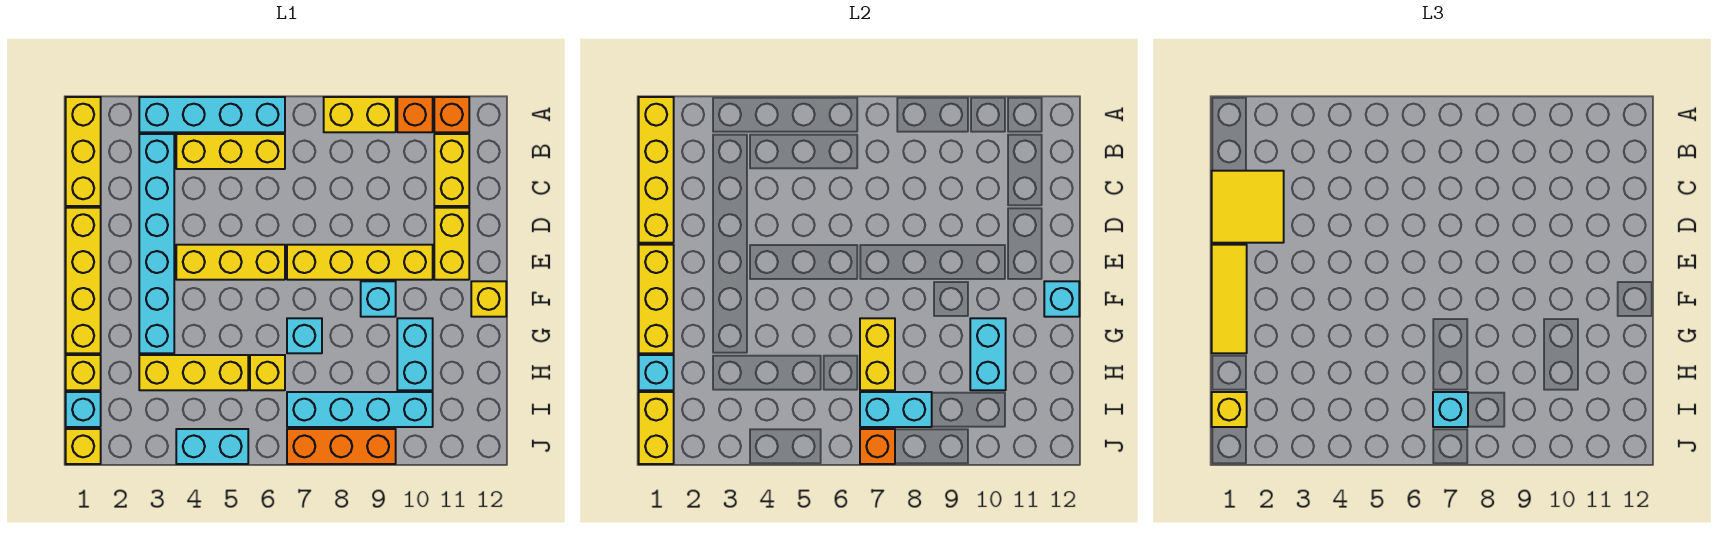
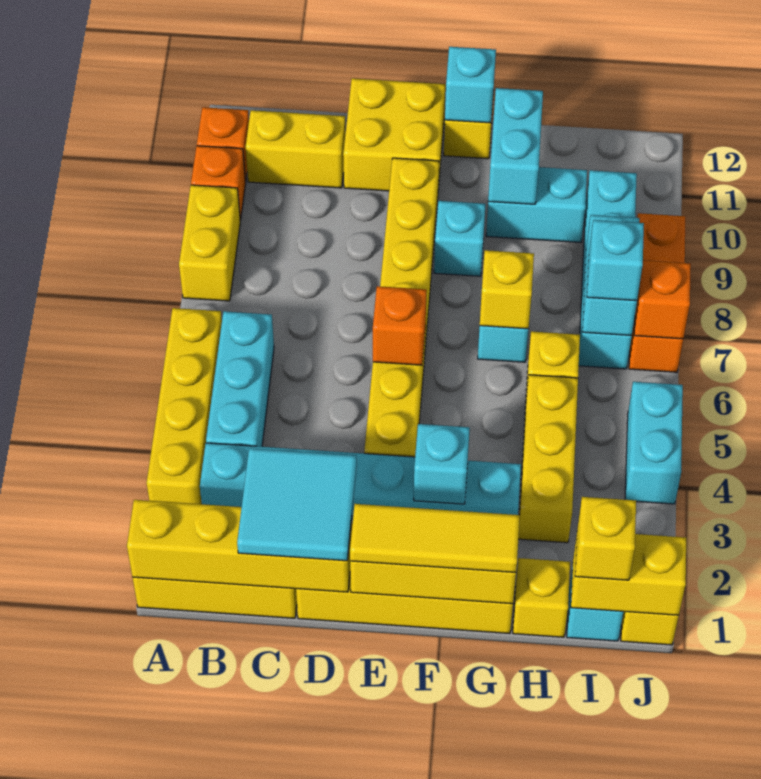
cyan 1x4 brick [139,97,285,132] -> yellow 1x4 brick [146,308,222,504]
yellow 1x3 brick [176,134,285,169] -> cyan 1x3 brick [206,311,274,447]
yellow 2x2 tile [1212,171,1284,243] -> cyan 2x2 tile [237,448,357,561]
yellow 1x2 brick [434,208,469,280] -> yellow 2x2 brick [343,78,445,191]
none -> orange 1x1 brick [373,286,426,365]
yellow 1x2 brick [860,318,895,390] -> yellow 1x1 brick [480,250,534,329]
cyan 1x2 brick [970,318,1006,390] -> cyan 1x2 brick turned to [488,88,543,204]
cyan 1x1 brick [639,355,674,390] -> cyan 1x1 brick moved to [414,424,470,504]

